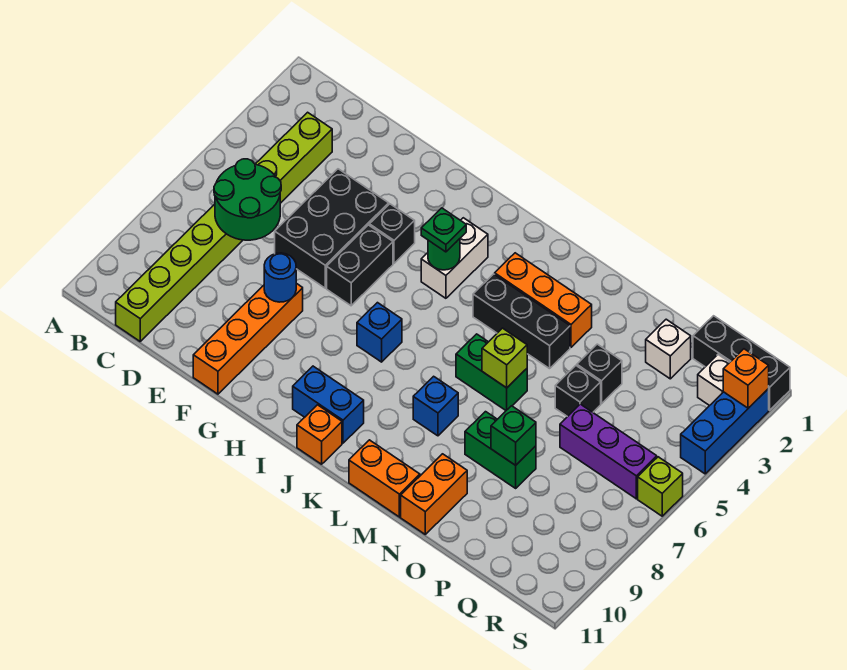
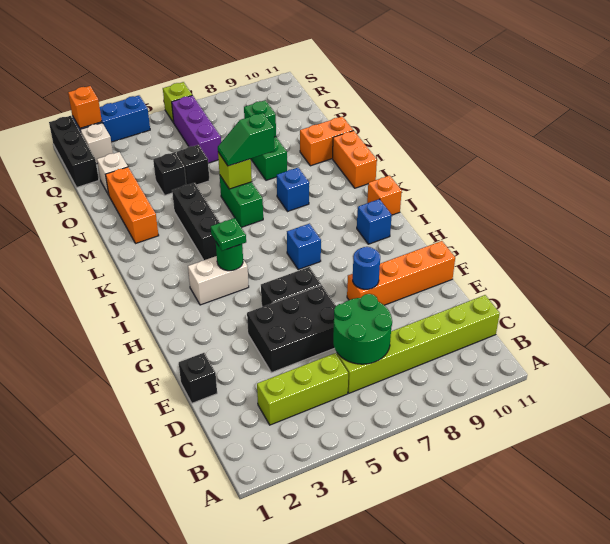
black 1x1 brick [369,204,415,263] -> black 1x1 brick moved to [179,353,217,403]
blue 1x2 brick [293,366,364,443] -> blue 1x1 brick [357,199,392,244]
orange 1x3 brick [495,253,592,347] -> orange 1x3 brick moved to [105,167,159,243]
none -> green 1x2 slope [218,113,274,166]

